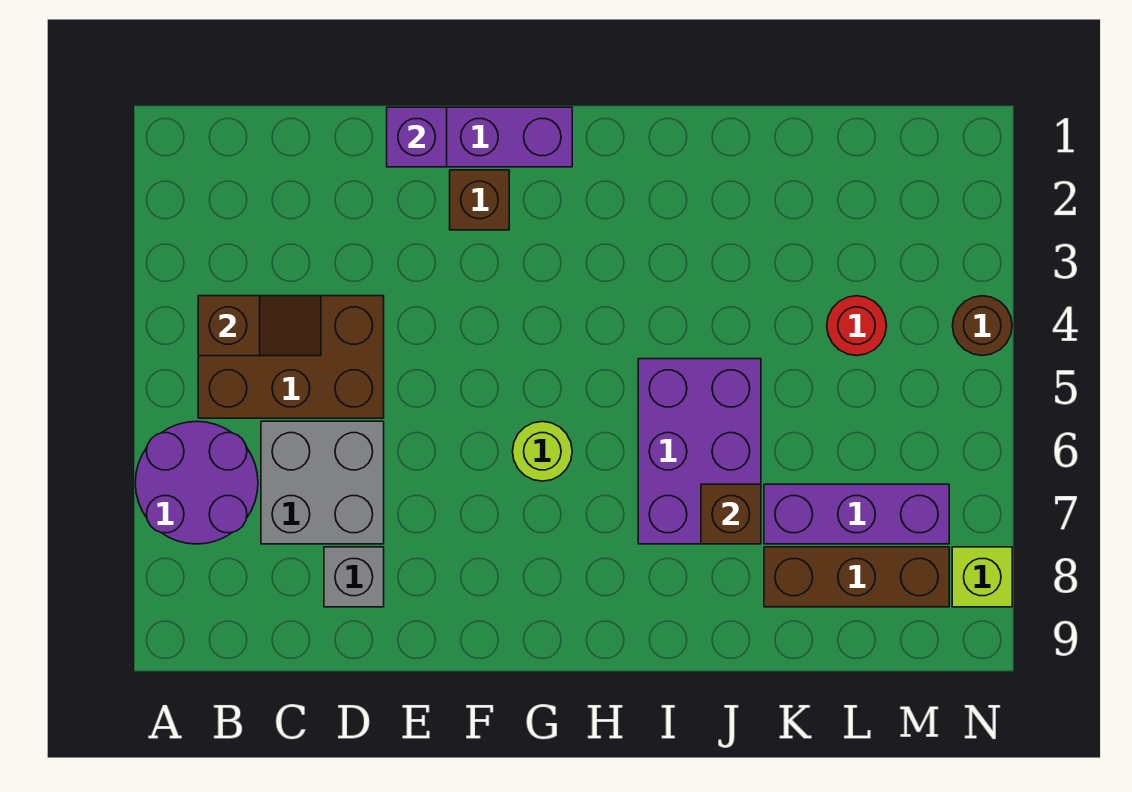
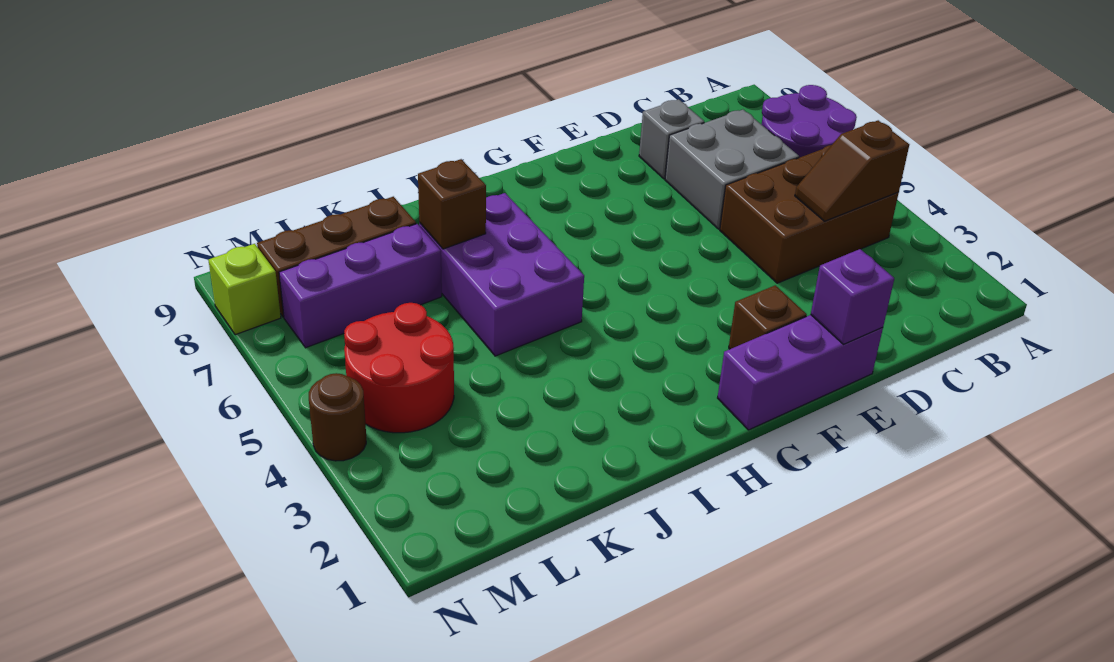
lime 1x1 round brick [513,421,572,481] -> none
red 1x1 round brick [827,296,887,356] -> red 2x2 round brick [344,303,454,433]

